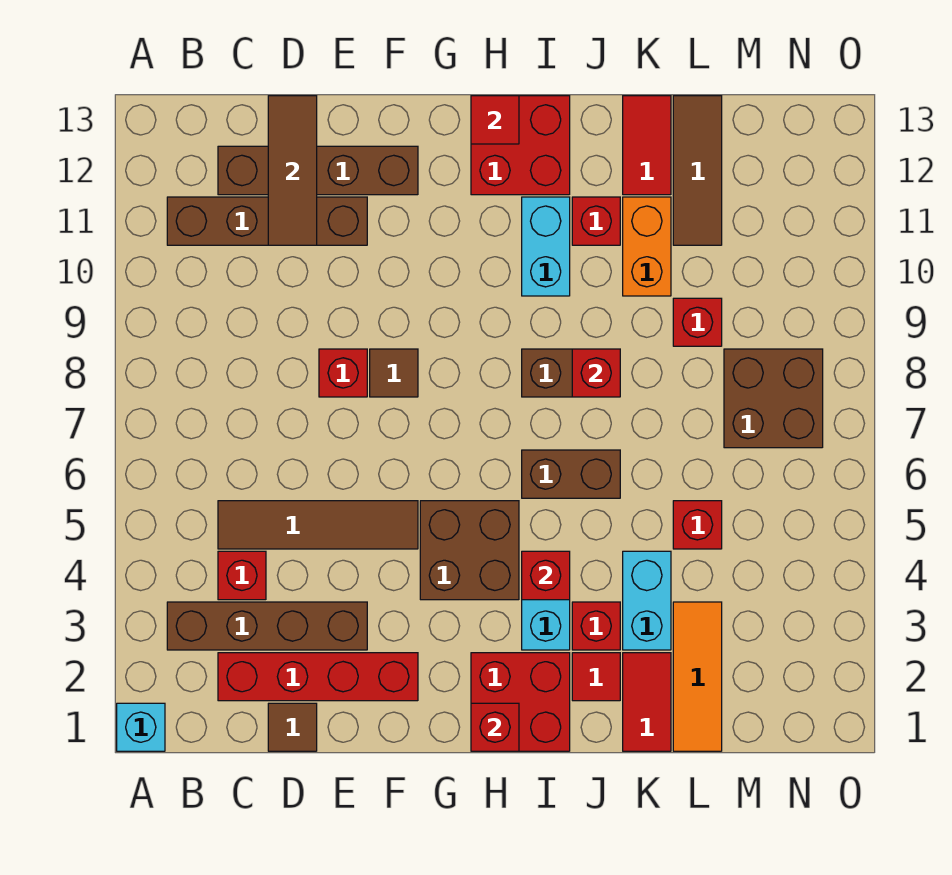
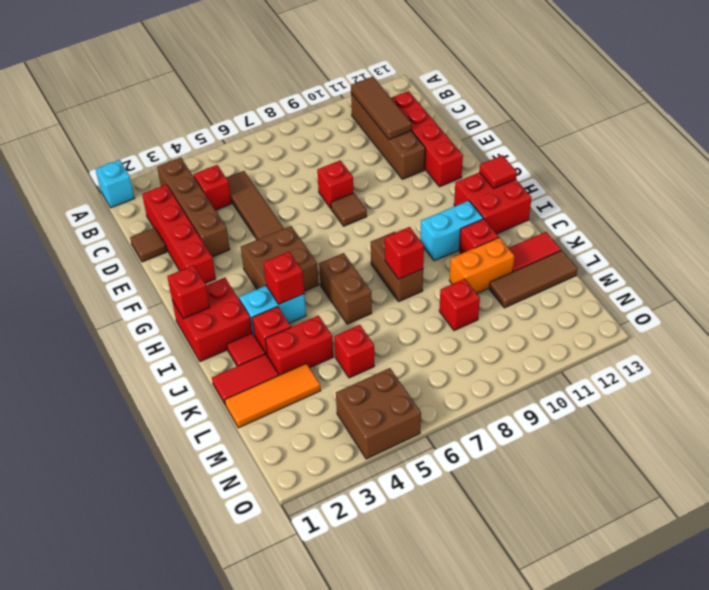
brown 1x4 brick [218,146,418,195] -> red 1x4 brick [391,91,463,187]
brown 1x3 tile [268,96,317,245] -> brown 1x3 tile turned to [351,77,412,140]
cyan 1x2 brick [623,551,671,650] -> red 1x2 brick [265,316,333,375]
brown 2x2 brick [724,349,823,448] -> brown 2x2 brick moved to [336,368,421,459]

